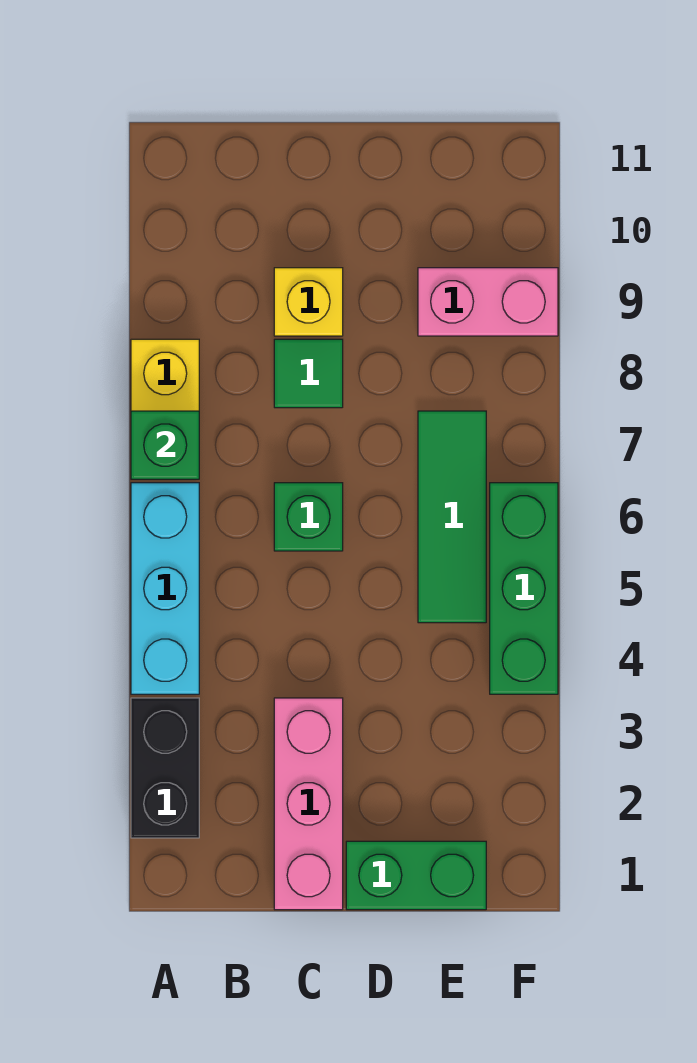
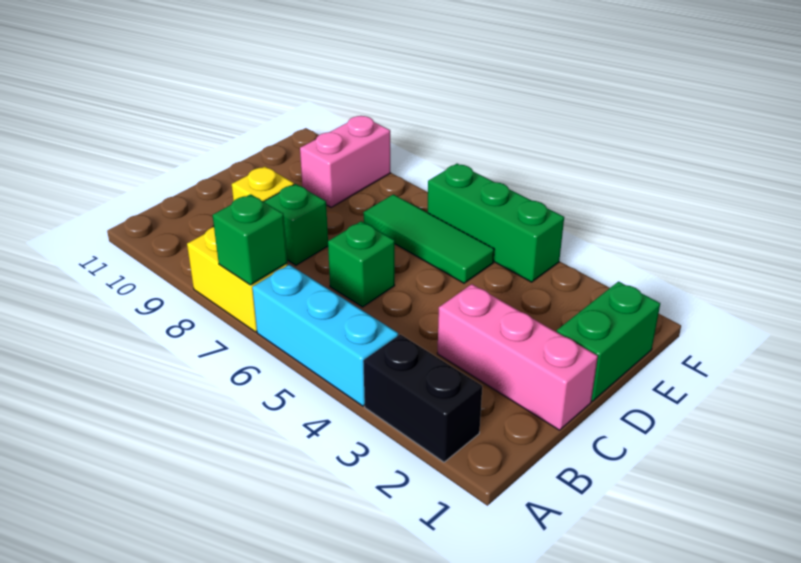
green 1x1 tile [274,339,343,408] -> green 1x1 brick [264,184,328,265]

